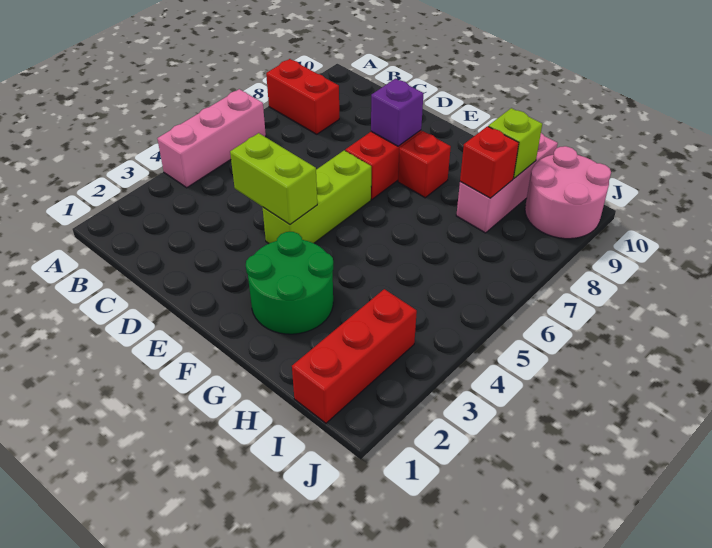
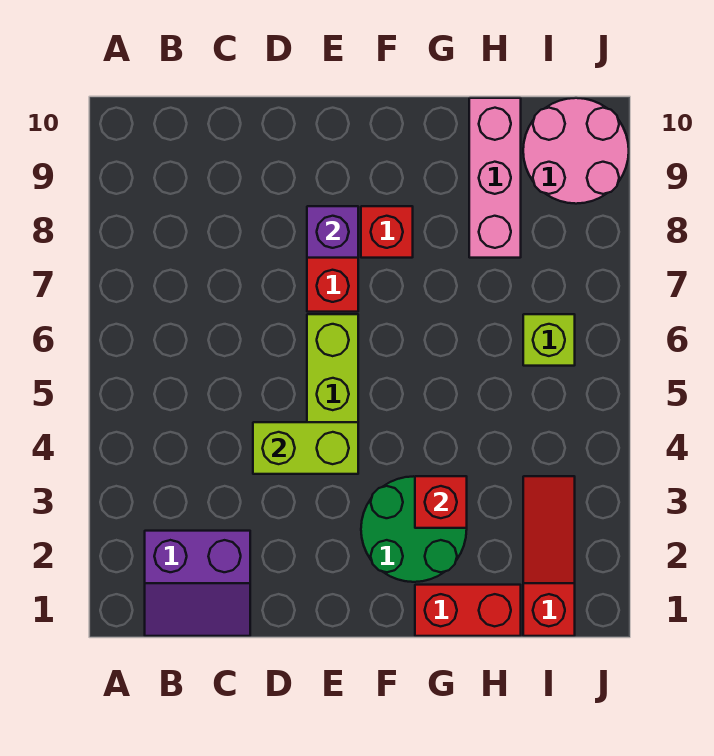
pink 1x3 brick [157,89,266,188] -> none
red 1x2 brick [266,59,339,134] -> red 1x2 brick moved to [415,585,521,636]
none -> purple 2x2 slope [145,531,250,636]
red 1x1 brick [460,126,519,198] -> red 1x1 brick moved to [415,476,467,528]
lime 1x1 brick [488,108,542,178] -> lime 1x1 brick moved to [523,314,575,366]
red 1x3 brick [292,289,417,423] -> red 1x3 slope [523,476,575,636]

